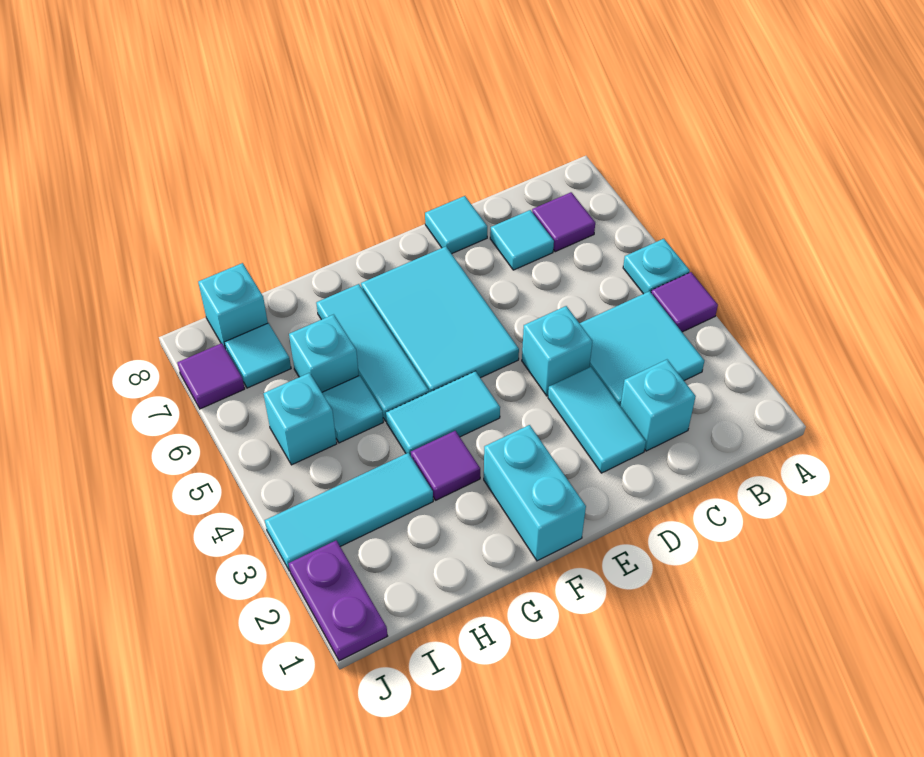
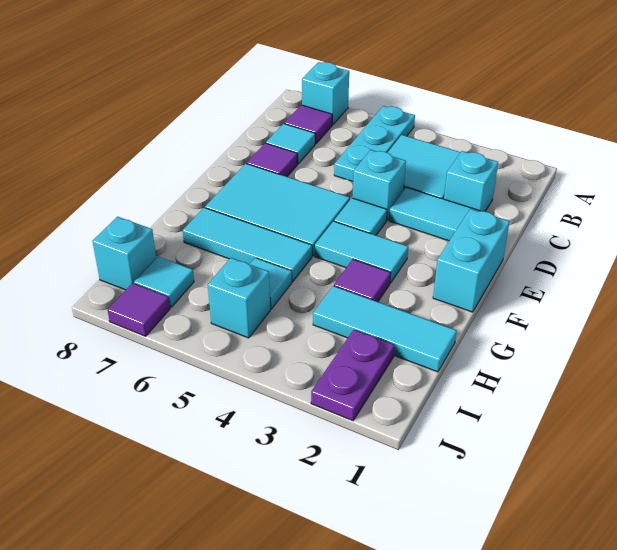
purple 1x1 tile [651,272,718,332] -> purple 1x1 tile moved to [247,143,297,177]
cyan 1x1 plate [623,239,690,294] -> cyan 1x3 plate [334,106,415,182]
cyan 1x1 tile [425,196,487,254] -> cyan 1x1 tile moved to [334,198,387,235]
cyan 1x2 brick [484,425,586,561] -> cyan 1x2 brick turned to [433,209,510,312]
cyan 1x2 tile [386,371,500,456] -> cyan 1x2 tile turned to [315,221,408,283]
cyan 1x3 tile [265,453,433,571] -> cyan 1x3 tile turned to [313,286,457,372]
cyan 1x1 brick [289,314,359,392] -> cyan 1x1 brick moved to [302,62,349,125]
purple 1x2 plate [289,541,387,661] -> purple 1x2 plate turned to [311,330,394,421]

